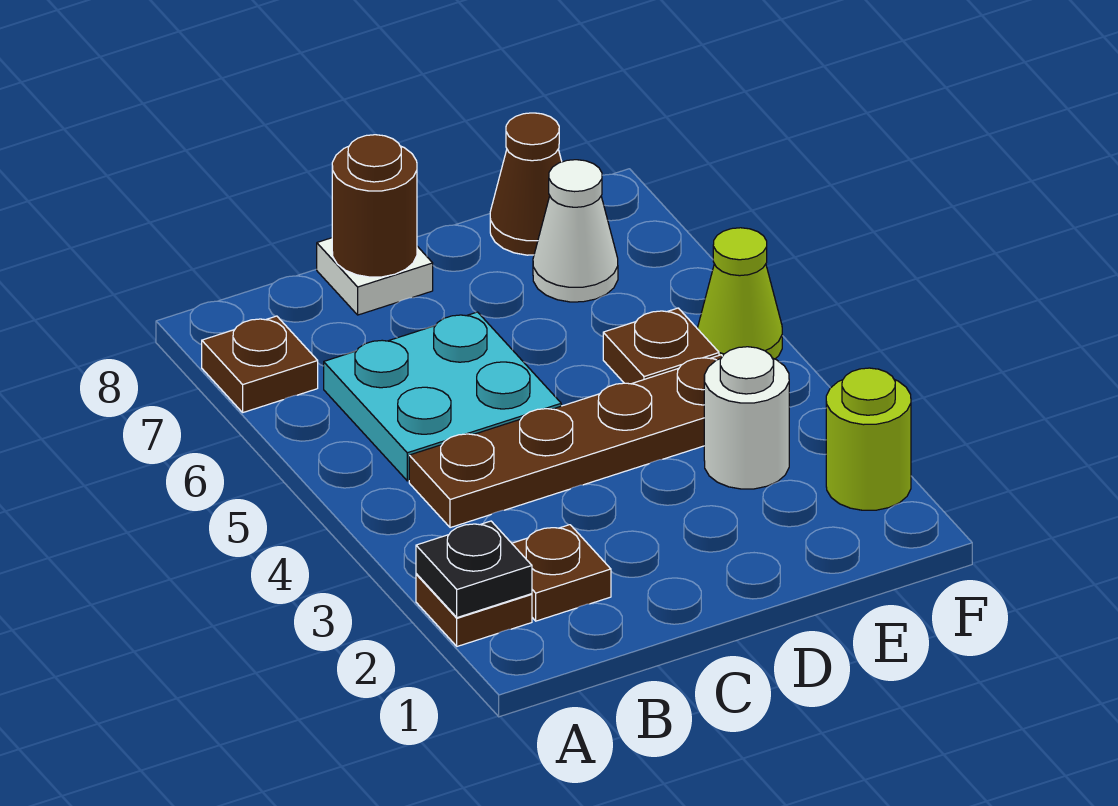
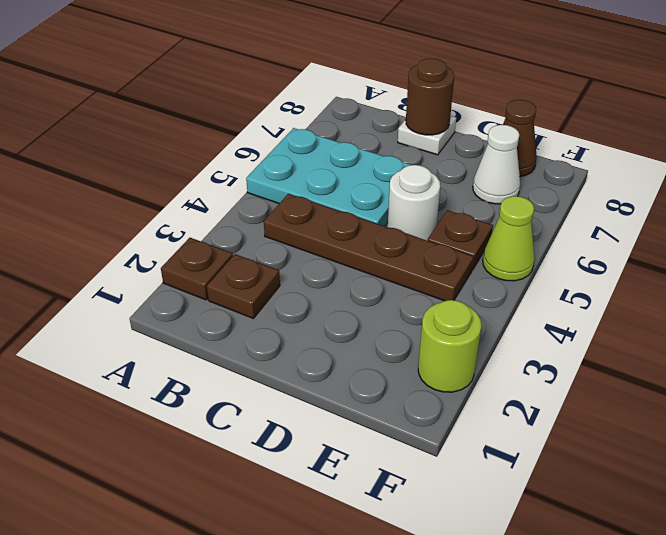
black 1x1 plate [416,521,532,618] -> none
brown 1x1 plate [202,316,318,412] -> none
cyan 2x2 plate [324,312,561,481] -> cyan 2x3 plate [246,128,411,226]
white 1x1 round brick [704,347,789,489] -> white 1x1 round brick moved to [388,165,440,240]

